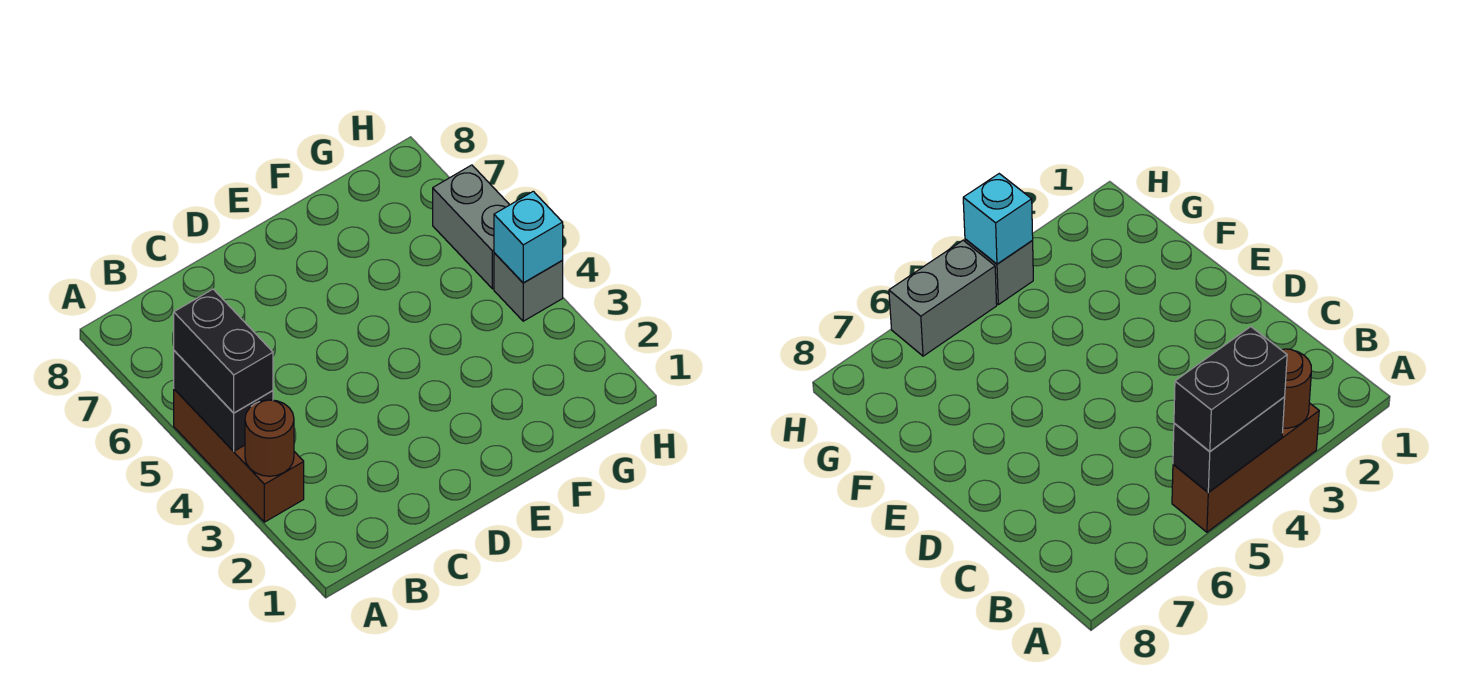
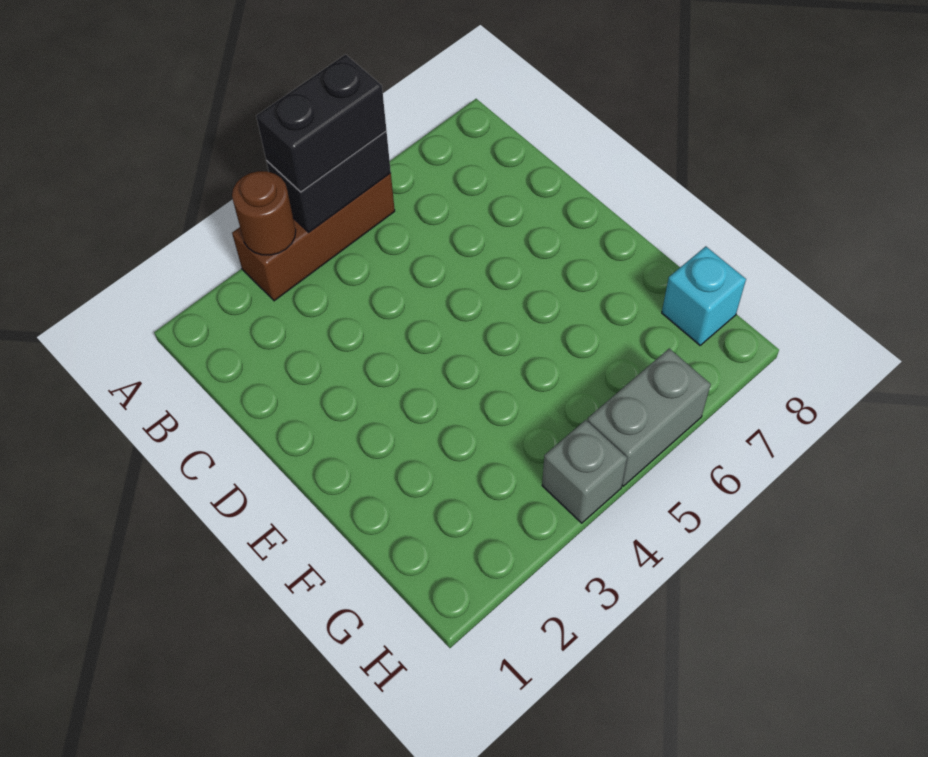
cyan 1x1 brick [494,191,563,283] -> cyan 1x1 brick moved to [662,246,746,345]

